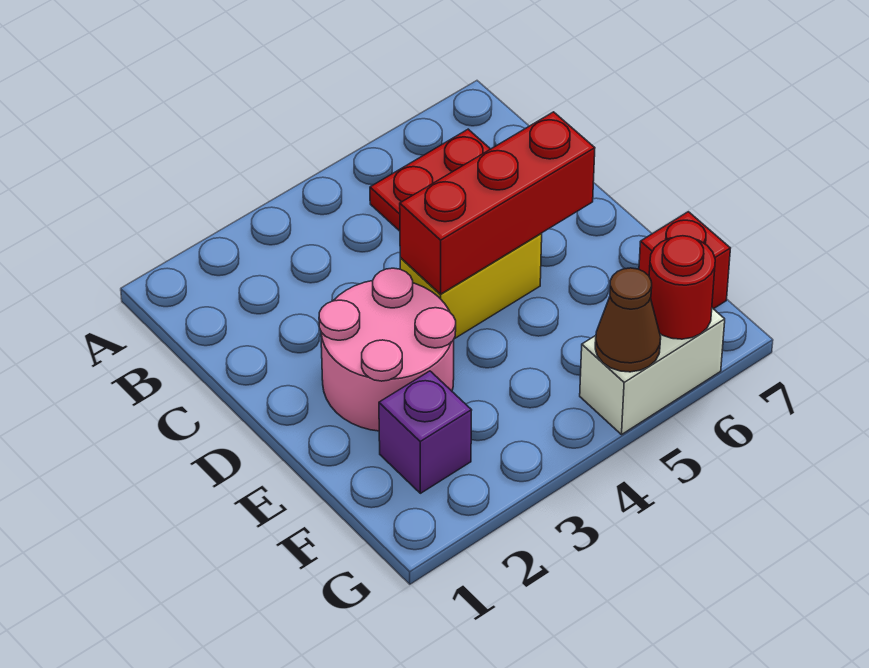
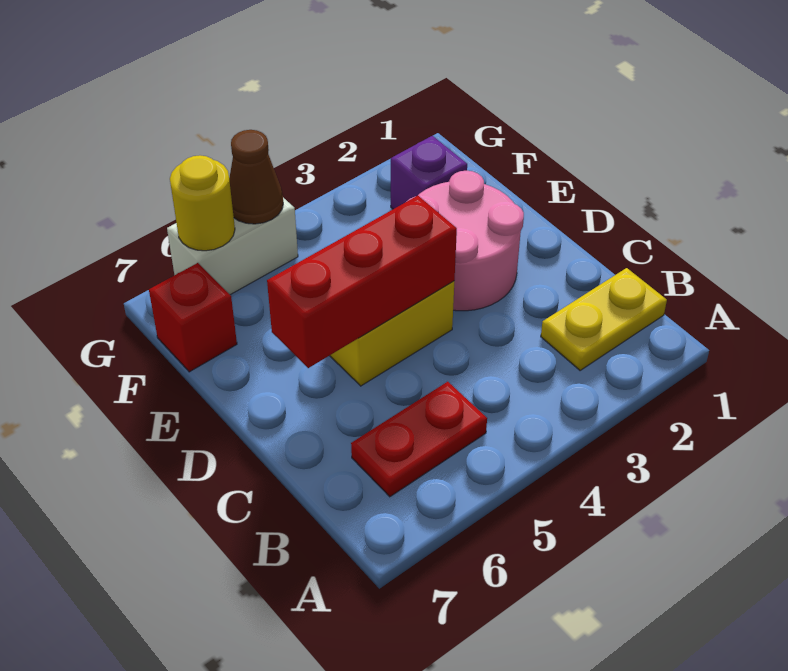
none -> yellow 1x2 plate [541,268,667,371]
red 1x1 round brick [649,236,715,339] -> yellow 1x1 round brick [170,155,235,251]

